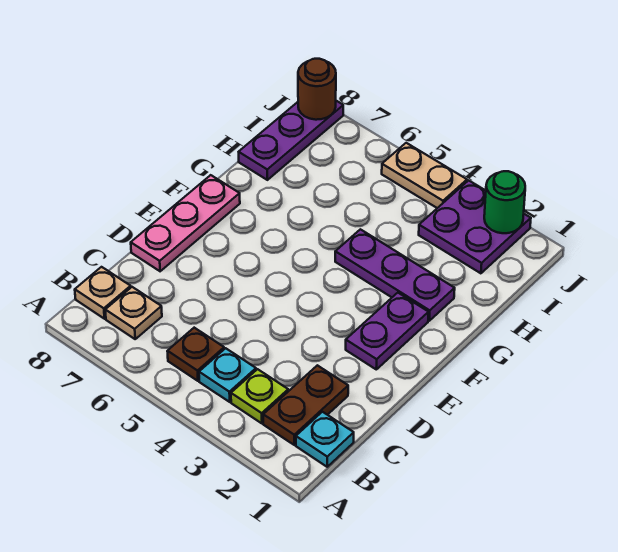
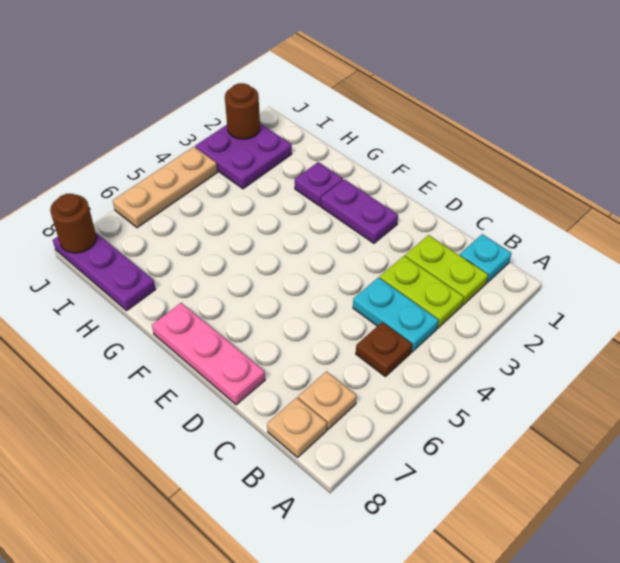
brown 1x2 plate [263,365,348,445] -> lime 1x2 plate [405,235,488,305]
lime 1x1 plate [231,369,288,423] -> lime 1x2 plate [380,256,464,328]
cyan 1x1 plate [199,348,256,402] -> cyan 1x2 plate [353,277,439,352]
purple 1x3 plate [335,229,455,321] -> purple 1x1 plate [295,162,343,206]
green 1x1 round brick [484,171,525,233] -> brown 1x1 round brick [225,83,260,139]
tan 1x2 plate [382,143,467,208] -> tan 1x3 plate [113,147,217,228]

